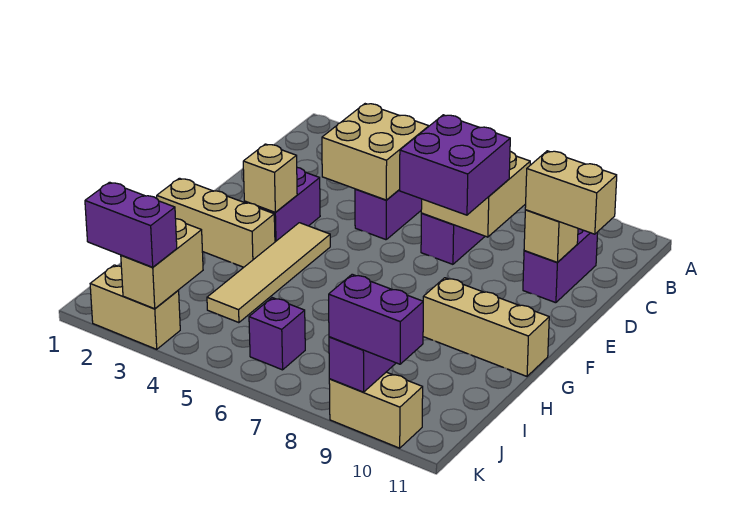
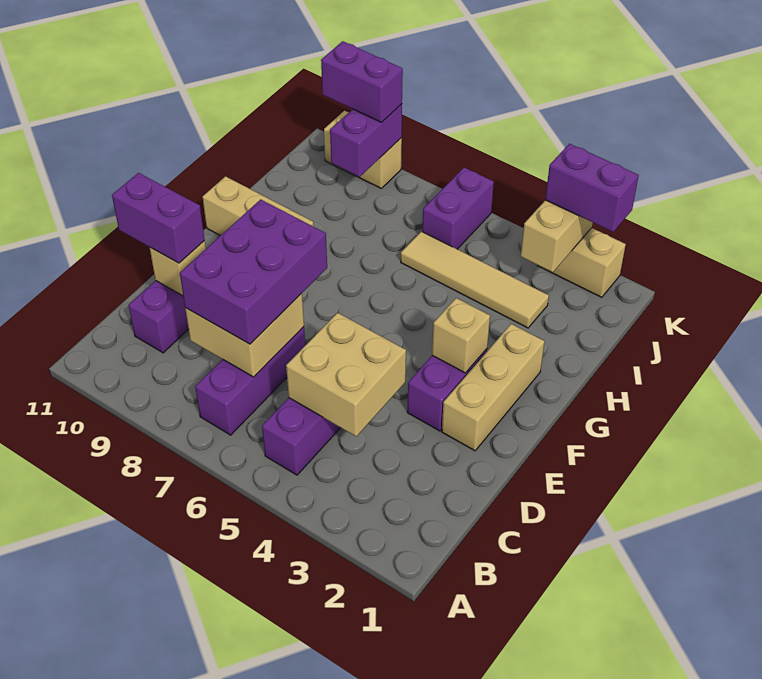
purple 2x2 brick [399,115,510,215] -> purple 2x3 brick [180,199,327,344]
tan 1x2 brick [525,151,617,234] -> purple 1x2 brick [112,173,205,263]
tan 1x4 tile [207,223,330,323] -> tan 1x4 tile turned to [401,231,549,328]
tan 1x3 brick [157,178,275,267] -> tan 1x3 brick turned to [442,324,544,451]
purple 1x1 brick [249,298,305,370] -> purple 1x2 brick [422,167,494,249]

